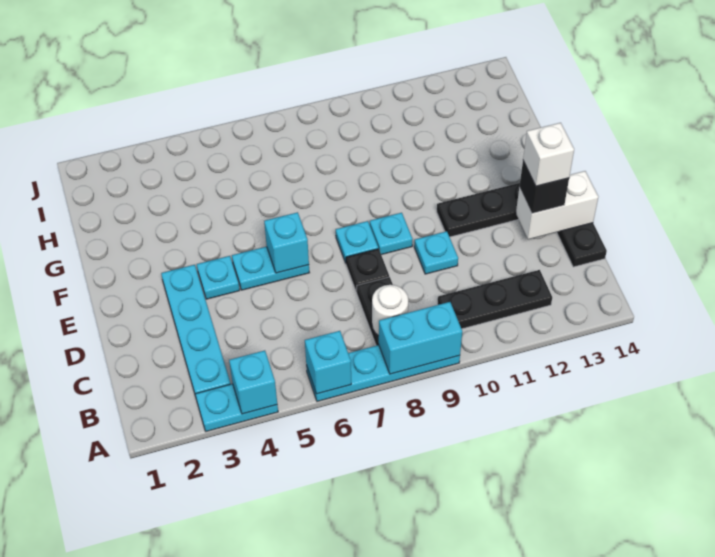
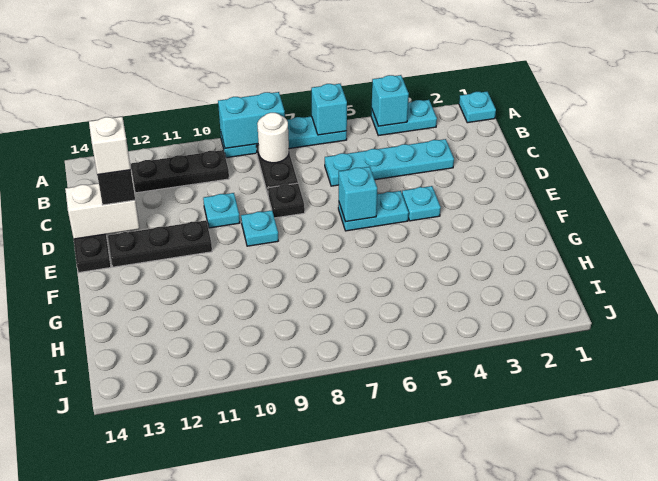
cyan 1x4 plate [161,265,231,396] -> cyan 1x4 plate turned to [325,139,454,186]
cyan 1x1 plate [336,221,378,263] -> cyan 1x1 plate moved to [459,92,496,123]

